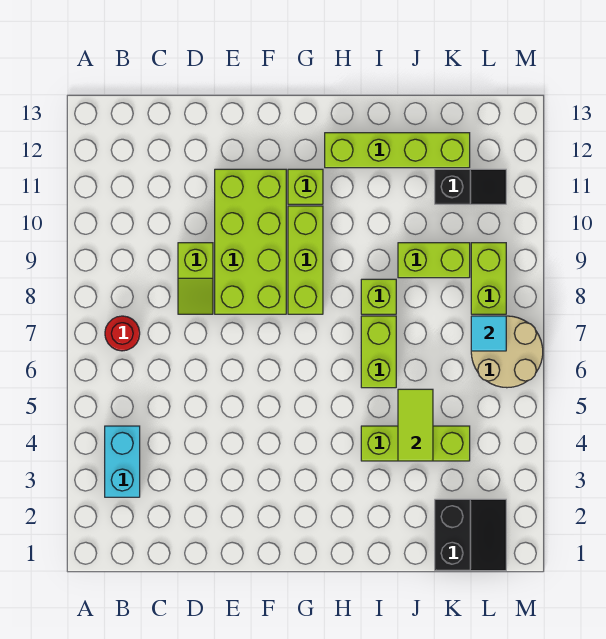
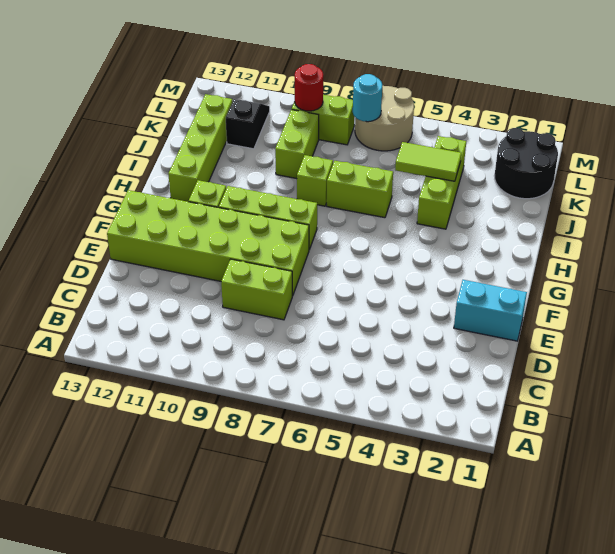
cyan 1x2 brick [105,426,140,497] -> cyan 1x2 brick moved to [454,280,527,341]
red 1x1 round brick [105,316,140,351] -> red 1x1 round brick moved to [295,64,323,111]
lime 1x2 slope [178,243,213,314] -> lime 1x2 brick [221,259,292,320]
lime 2x4 brick [215,169,286,314] -> lime 2x6 brick [107,190,309,296]
black 2x2 slope [435,499,506,571] -> black 2x2 round brick [494,128,558,199]
cyan 1x1 tile [471,316,506,351] -> cyan 1x1 round brick [353,74,382,122]

